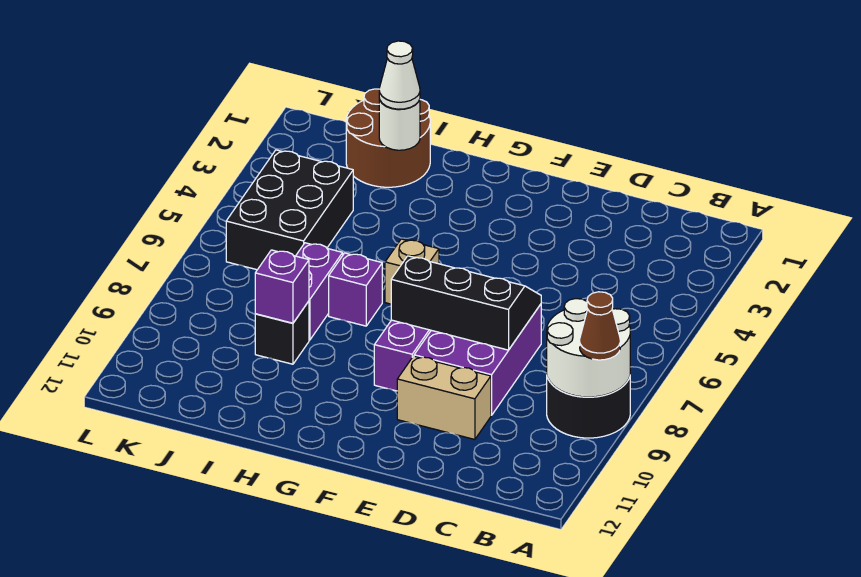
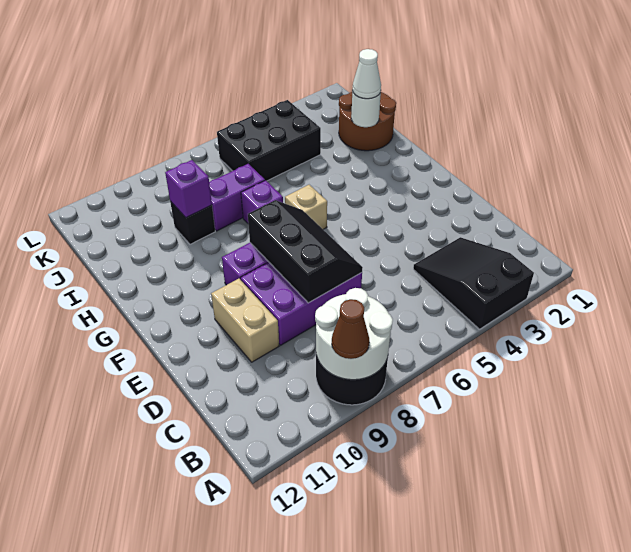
none -> black 2x3 slope [413,237,534,329]

